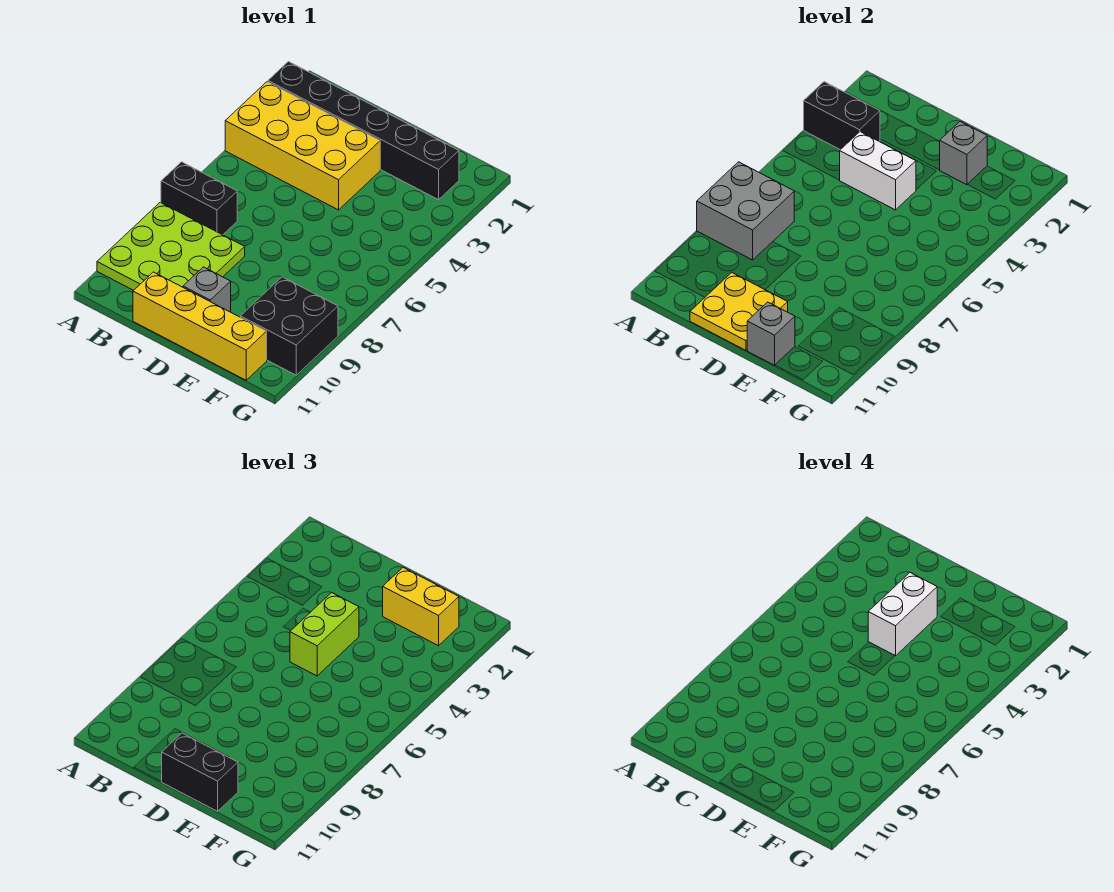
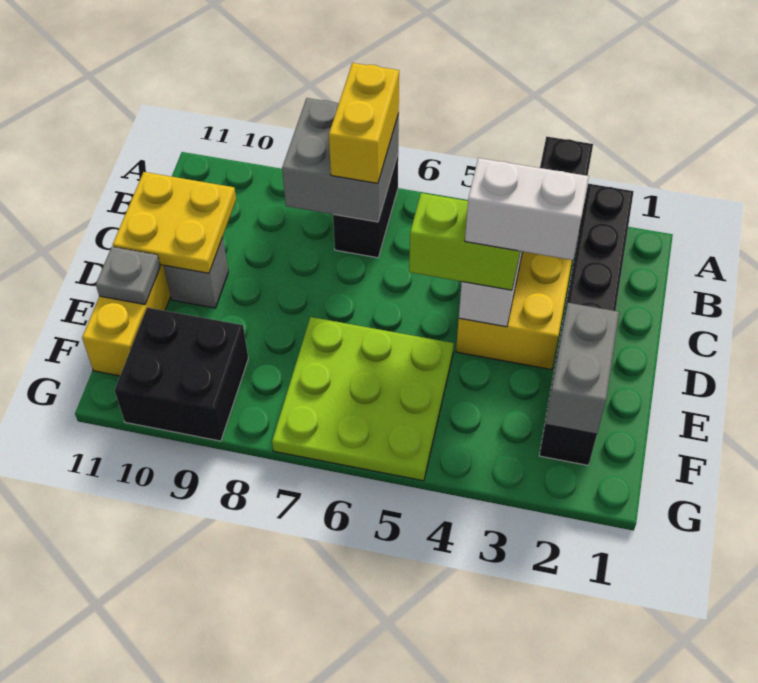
lime 3x3 plate [97,202,245,290] -> lime 3x3 plate moved to [272,317,454,481]
black 1x2 brick [162,733,238,811] -> none
grey 1x1 brick [940,122,987,185] -> grey 1x2 brick [546,303,619,434]
yellow 1x2 brick [383,568,459,646] -> yellow 1x2 brick moved to [329,63,399,183]
grey 1x1 brick [747,302,795,365] -> grey 1x1 plate [96,247,160,304]

